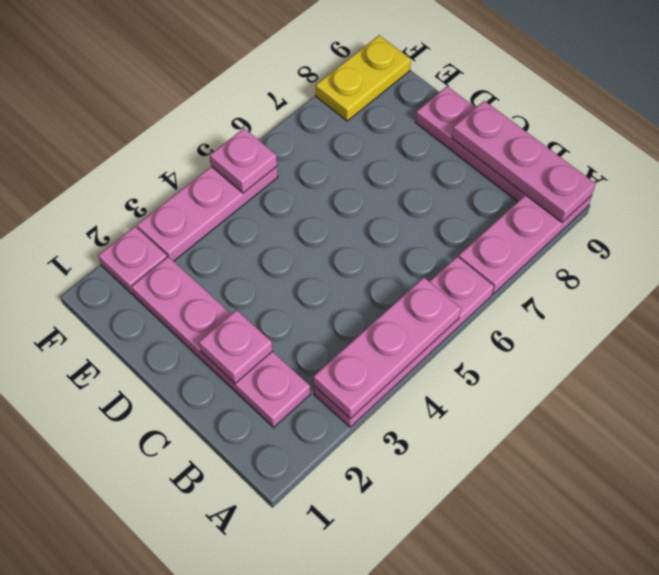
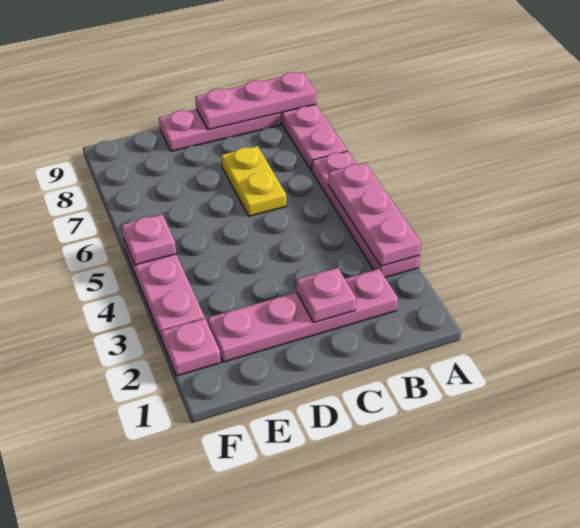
yellow 1x2 plate [316,35,411,121] -> yellow 1x2 plate moved to [221,146,286,216]

